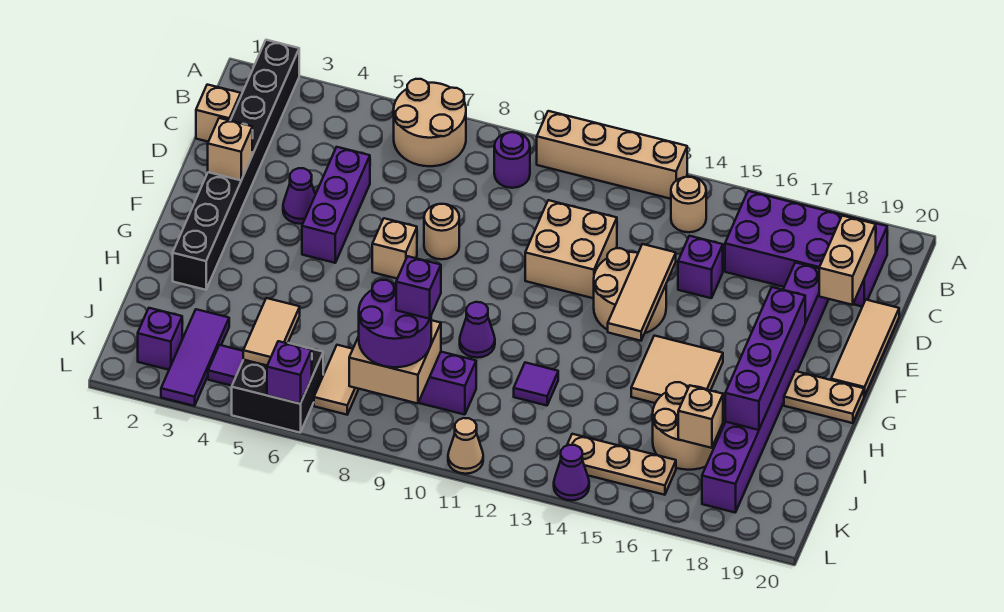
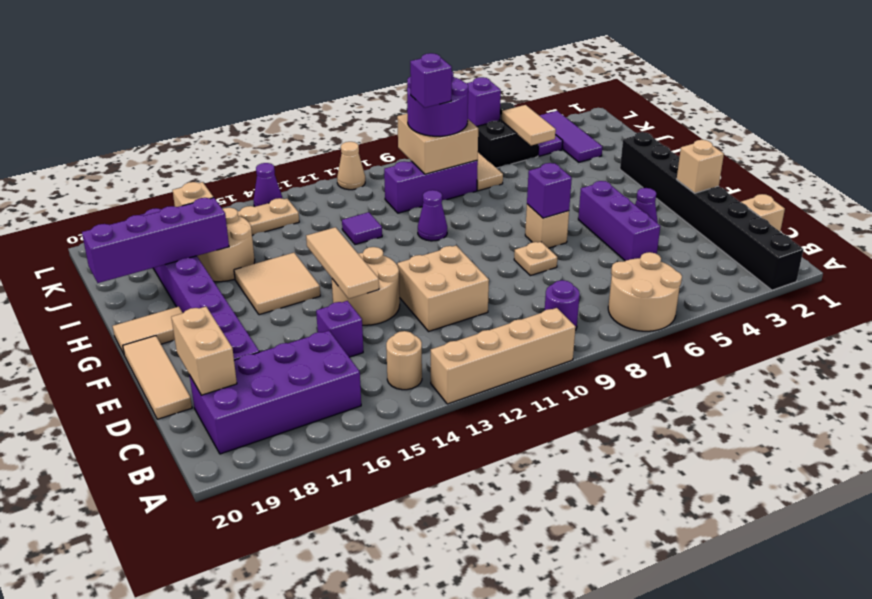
tan 1x1 round brick [424,204,459,259] -> tan 1x1 plate [514,242,558,276]
purple 1x4 brick [725,287,805,430] -> purple 1x4 brick turned to [82,198,229,283]
tan 1x2 plate [784,371,864,423] -> tan 1x2 tile [113,307,183,354]
purple 1x1 brick [138,308,182,370] -> purple 1x1 brick moved to [527,163,572,218]

